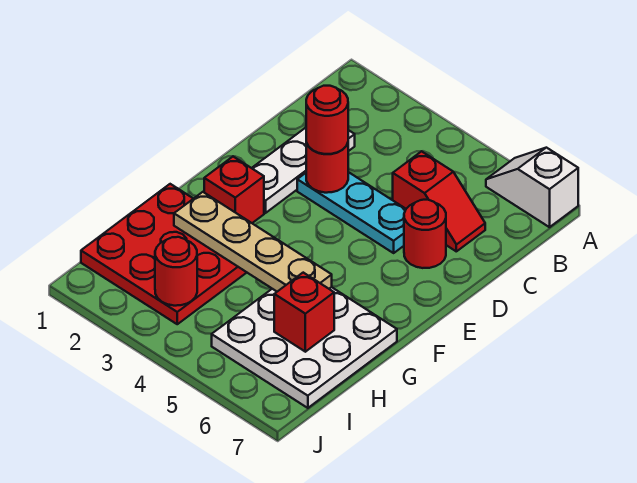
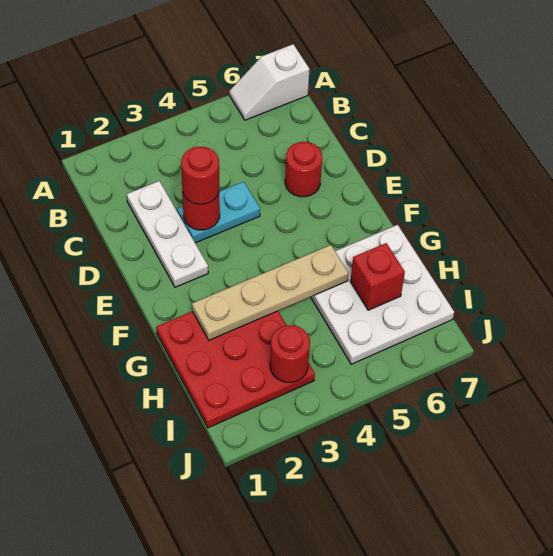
red 1x2 slope [393,151,485,251] -> none
cyan 1x3 plate [297,172,406,253] -> cyan 1x2 plate [177,182,260,243]
red 1x1 brick [204,157,264,223] -> none

